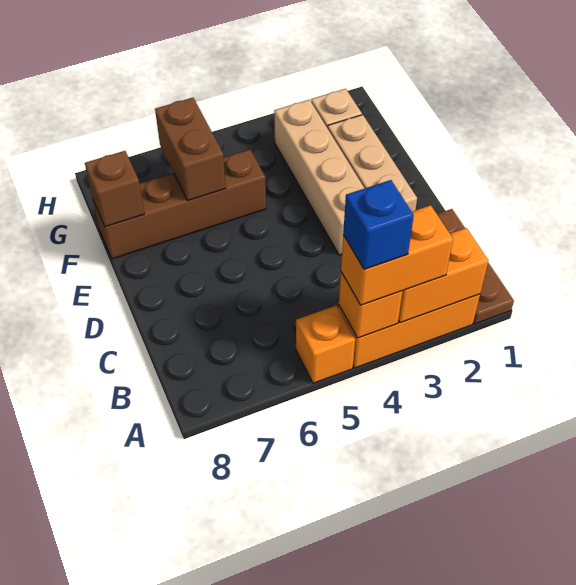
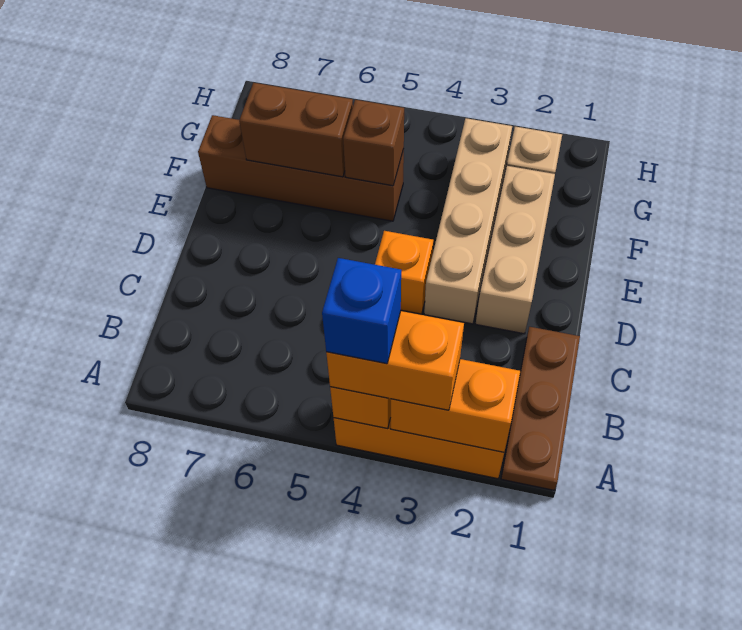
orange 1x1 brick [296,305,355,383] -> orange 1x1 brick moved to [375,231,433,314]
brown 1x2 brick [155,98,226,201] -> brown 1x2 brick turned to [239,83,353,177]
brown 1x1 brick [85,151,144,227] -> brown 1x1 brick moved to [343,100,404,186]

